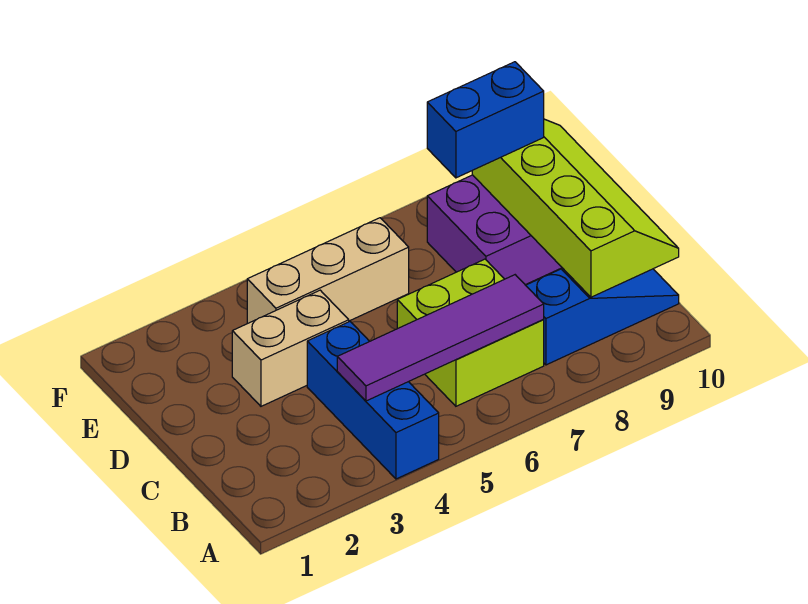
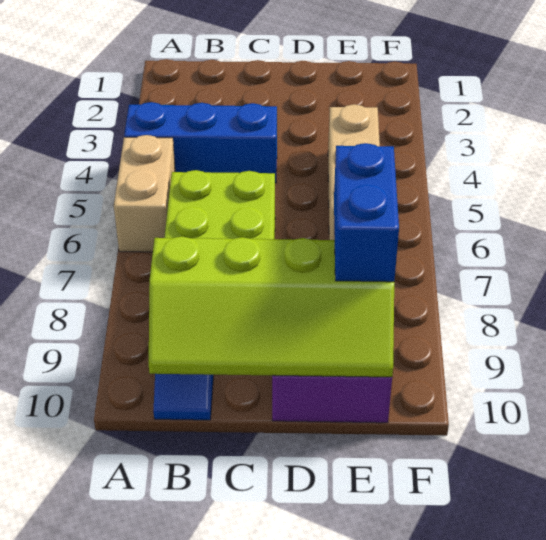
purple 1x4 tile [337,275,544,401] -> none
tan 1x2 brick [232,290,349,406] -> tan 1x2 brick moved to [114,135,175,252]

